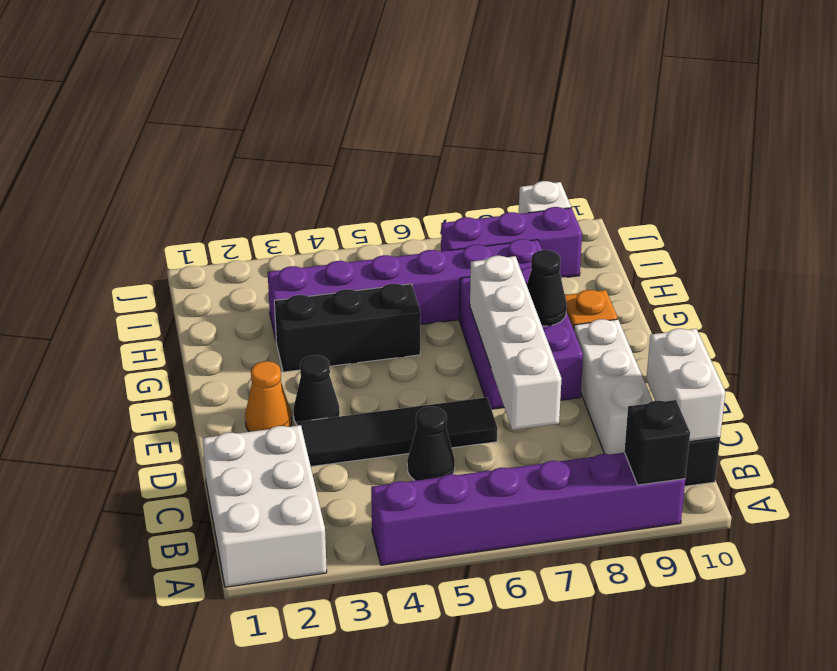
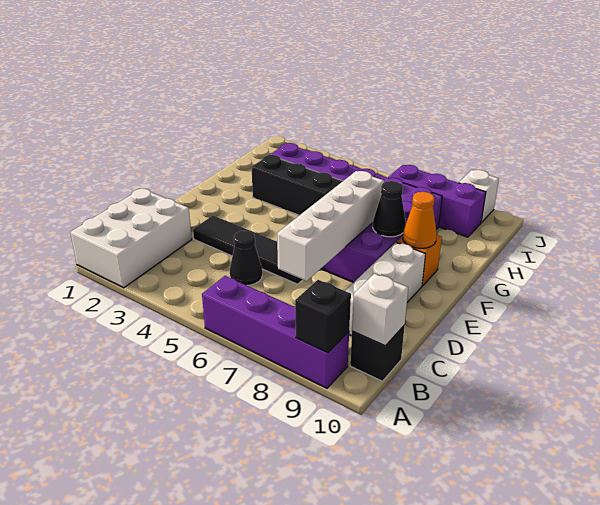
purple 1x6 brick [371,453,685,565] -> purple 1x4 brick [202,276,349,388]
white 1x2 brick [646,329,725,442] -> white 1x1 brick [352,274,408,346]
orange 1x1 cone [245,361,292,432] -> orange 1x1 cone moved to [403,192,437,248]
black 1x1 cone [294,355,340,424] -> none

